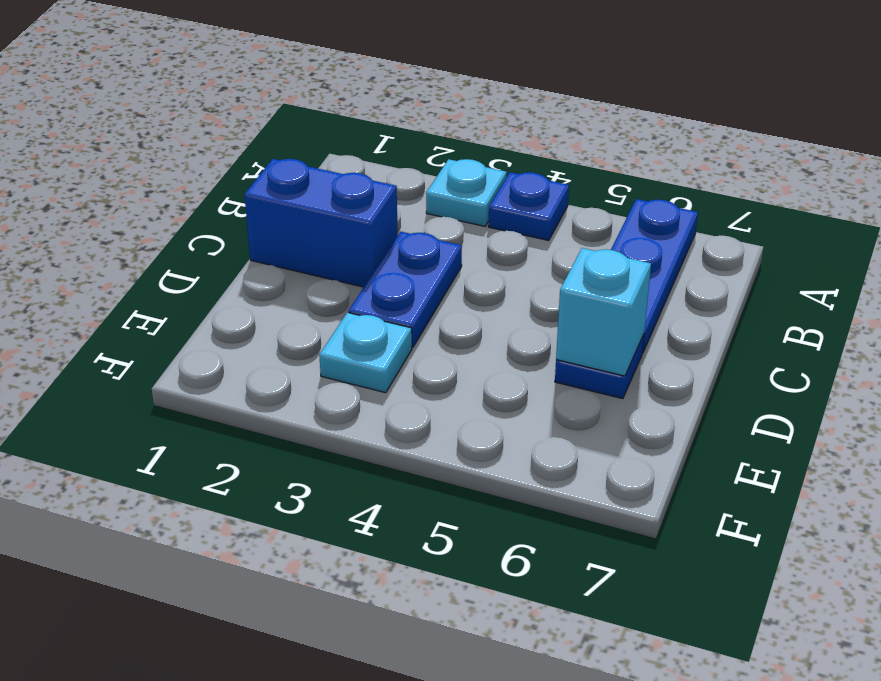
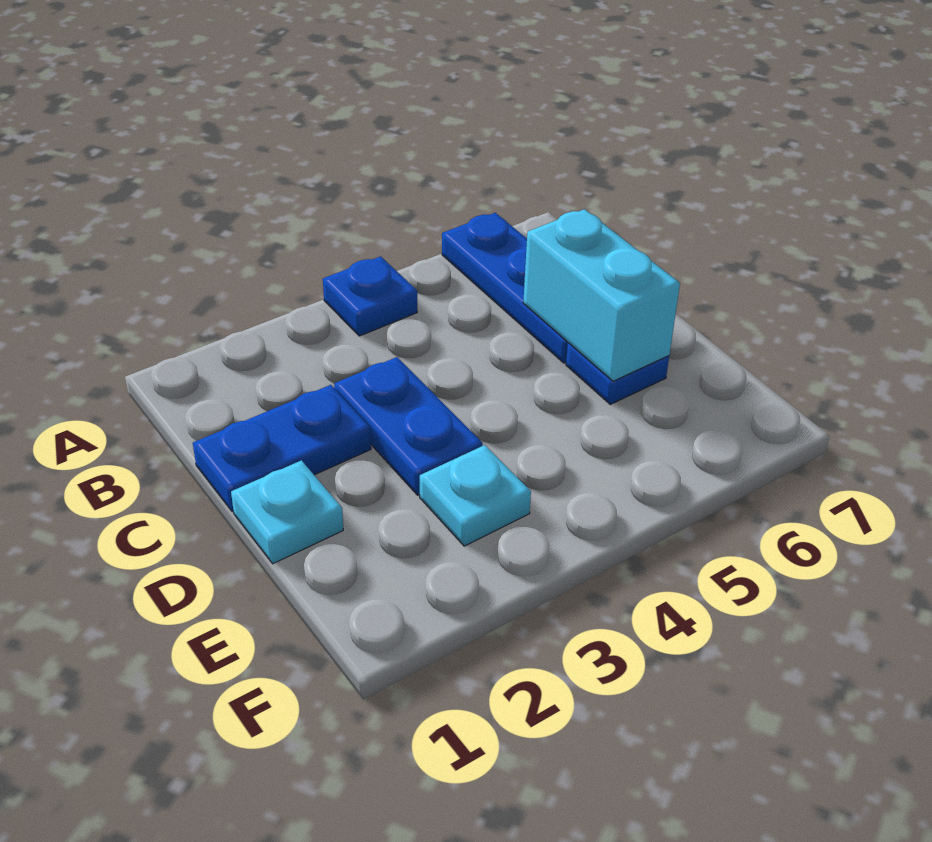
cyan 1x1 plate [426,159,507,226] -> cyan 1x1 plate moved to [231,460,343,564]
blue 1x2 brick [244,159,398,287] -> blue 1x2 plate [193,385,371,512]
cyan 1x1 brick [556,248,651,376] -> cyan 1x2 brick [523,209,680,381]

